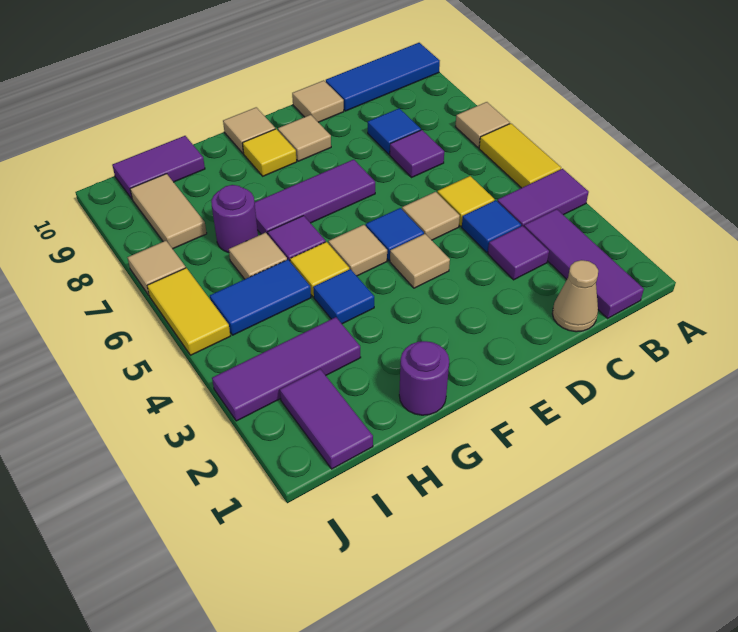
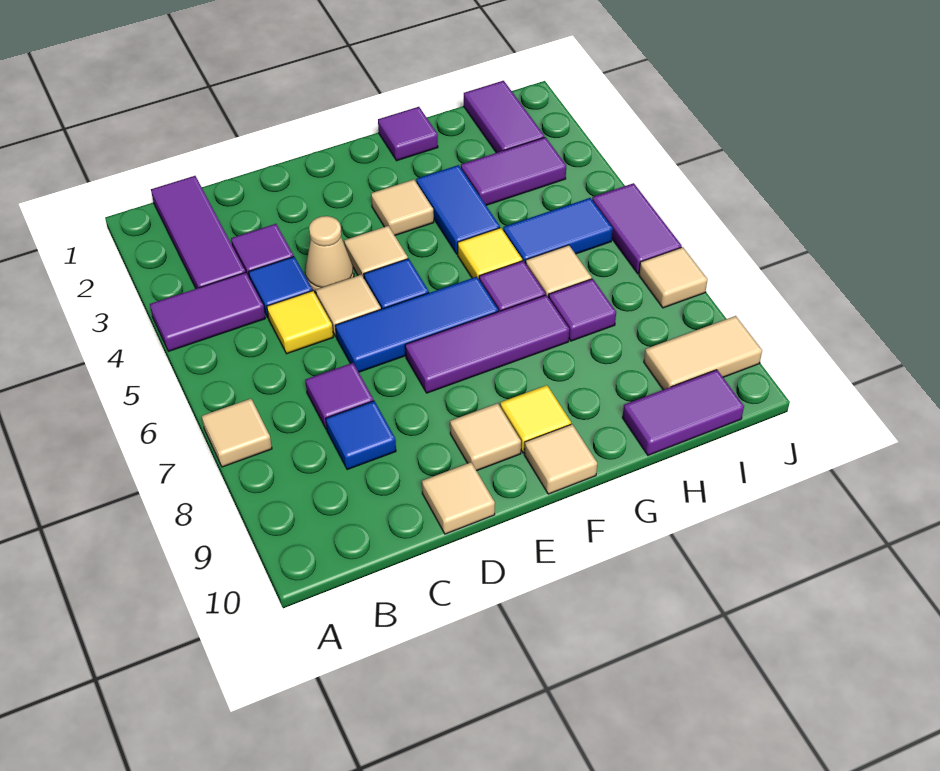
yellow 1x2 tile [479,123,561,188] -> none
blue 1x3 tile [326,43,440,111] -> blue 1x3 tile moved to [335,277,498,372]
tan 1x1 cone [552,260,598,332] -> tan 1x1 cone moved to [305,216,354,293]
tan 1x1 tile [328,225,387,276] -> tan 1x1 tile moved to [371,179,434,235]
purple 1x1 round brick [399,341,449,415] -> purple 1x1 tile [378,107,438,161]
blue 1x1 tile [313,269,374,324] -> blue 1x2 tile [416,165,500,254]
purple 1x3 tile [212,317,361,421] -> purple 1x2 tile [461,137,566,205]
purple 1x1 round brick [211,185,258,253] -> purple 1x1 tile [549,279,616,341]
tan 1x2 tile [130,174,207,249] -> tan 1x2 tile turned to [644,316,762,390]
yellow 1x2 tile [147,268,230,355] -> purple 1x2 tile [592,183,682,274]

